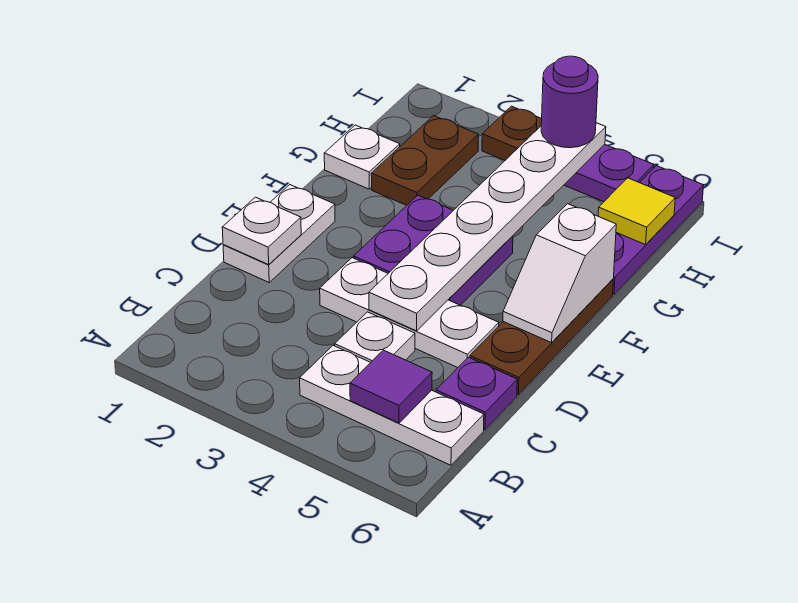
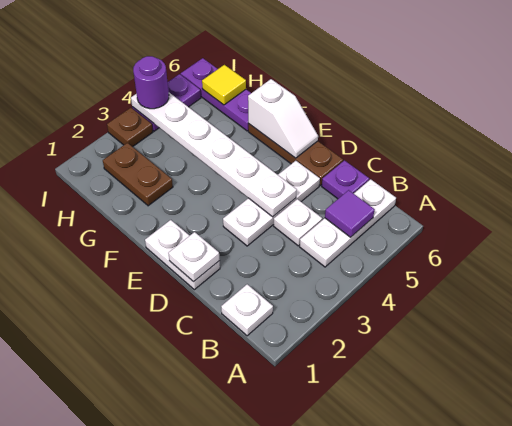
purple 2x2 plate [354,195,513,305] -> none
white 1x1 plate [324,125,400,189] -> white 1x1 plate moved to [221,284,273,336]

